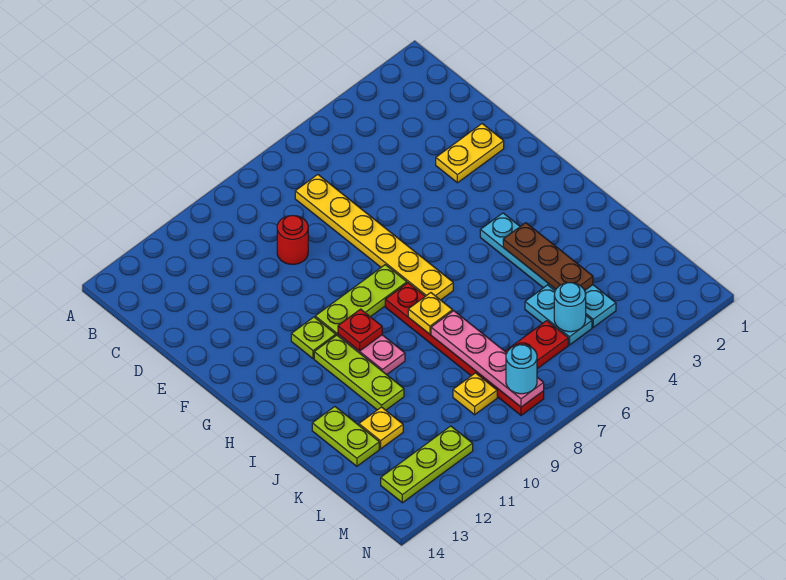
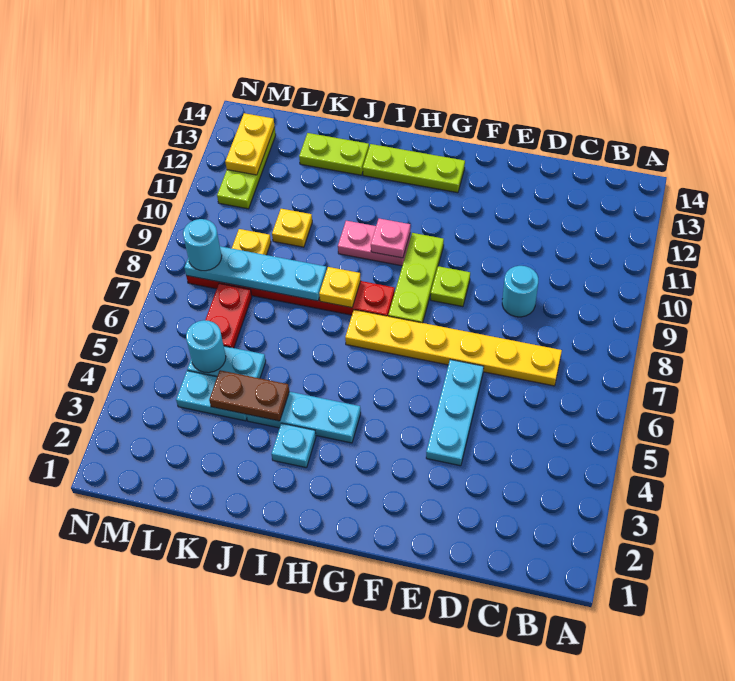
red 1x1 round brick [277,216,308,264] -> cyan 1x1 round brick [502,266,538,317]
yellow 1x2 plate [436,124,504,183] -> yellow 1x2 plate moved to [225,113,275,175]
none -> cyan 1x3 plate [426,360,484,466]
lime 1x1 plate [291,317,336,359] -> lime 1x1 plate moved to [431,266,470,307]
red 1x1 plate [338,309,382,351] -> pink 1x1 plate [371,219,410,258]
lime 1x3 plate [314,335,404,410] -> lime 1x3 plate moved to [363,144,465,193]
none -> cyan 1x1 plate [271,423,316,468]
brown 1x3 plate [503,223,593,290] -> brown 1x2 plate [209,370,289,421]
pink 1x4 plate [431,311,544,407] -> cyan 1x4 plate [185,246,327,301]
yellow 1x1 plate [359,407,403,449] -> yellow 1x1 plate moved to [272,209,312,247]

